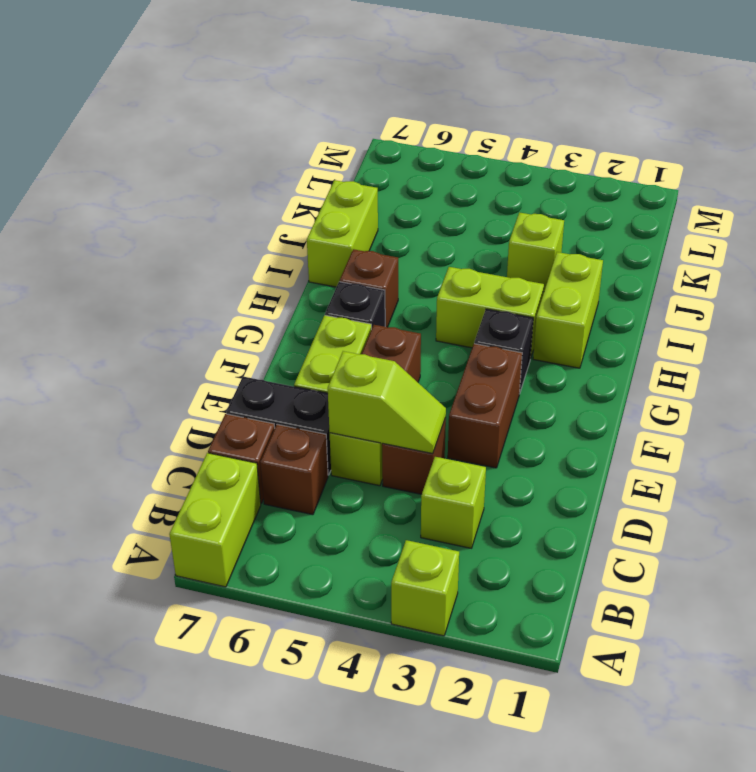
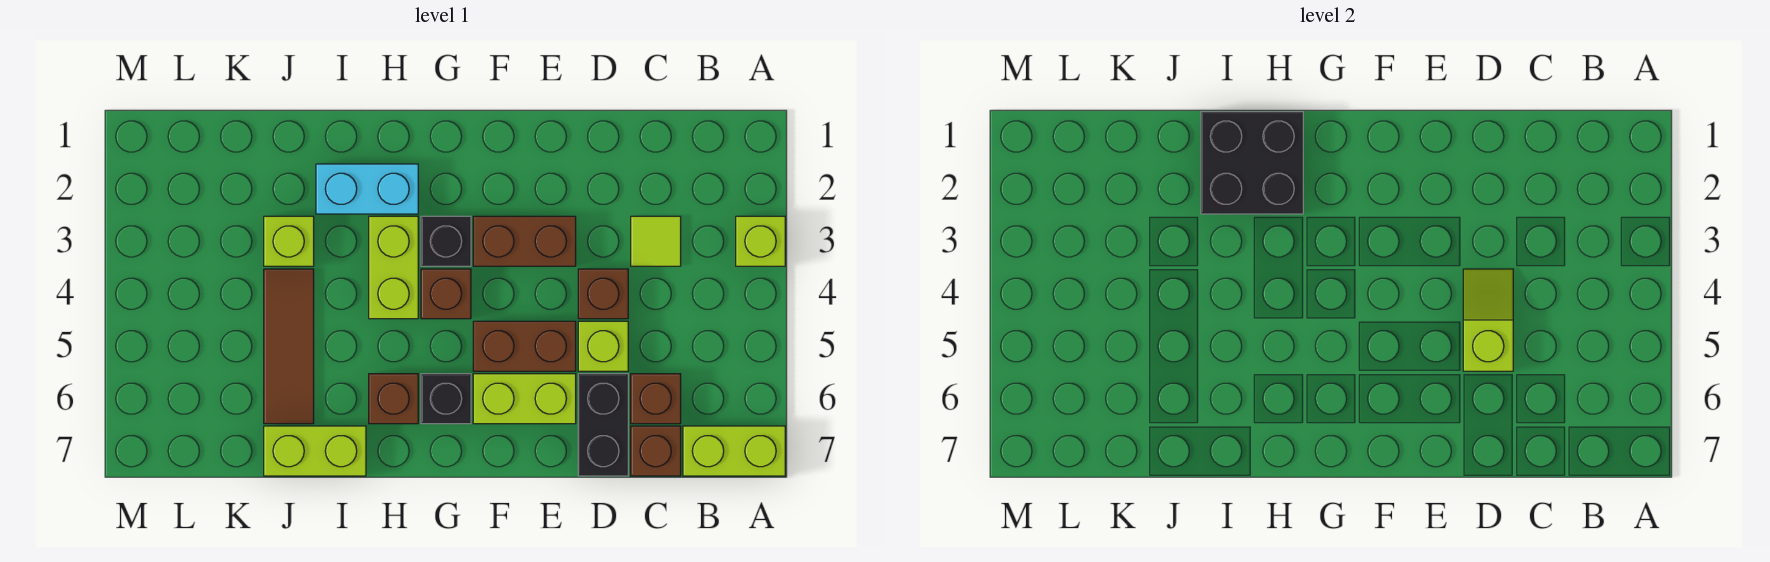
lime 1x1 brick [421,457,486,548] -> lime 1x1 tile [631,216,681,266]
none -> brown 1x1 brick [421,269,471,319]
none -> black 2x2 brick [1201,112,1303,214]
lime 1x2 brick [533,252,603,368] -> cyan 1x2 brick [316,164,418,214]
none -> brown 1x3 tile [264,269,314,424]

